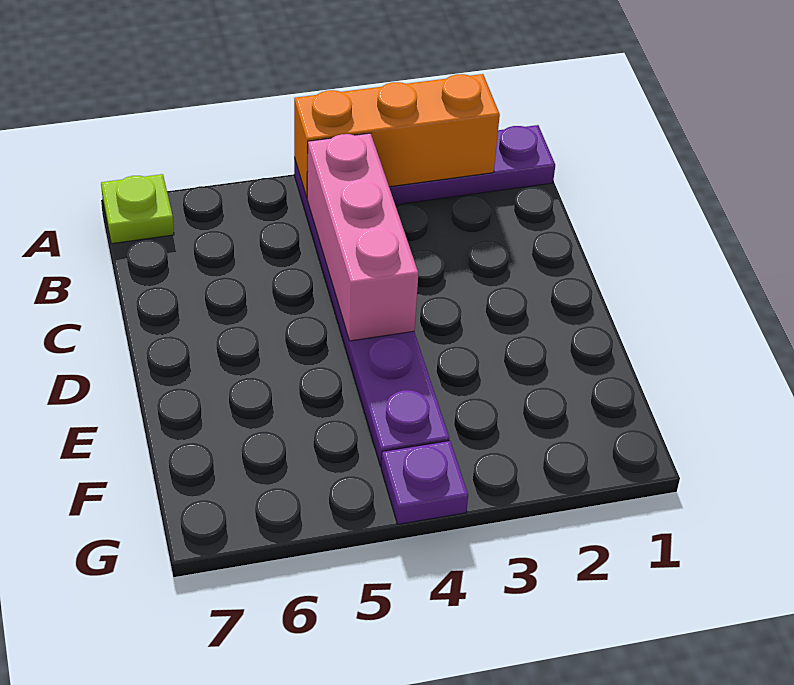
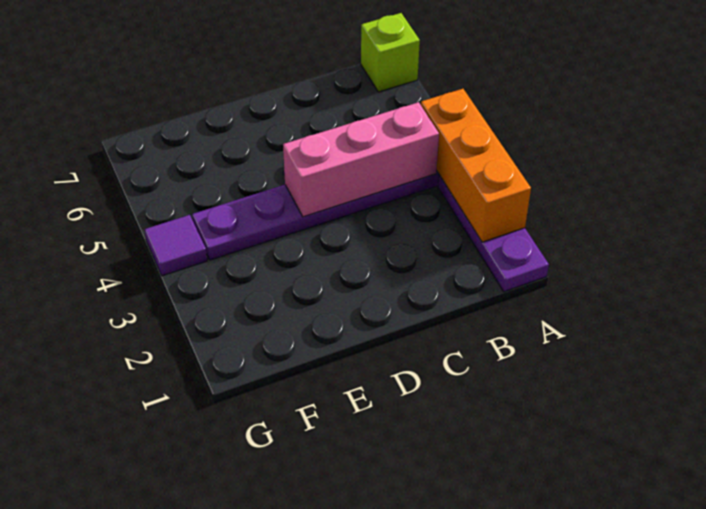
lime 1x1 plate [101,174,174,244] -> lime 1x1 brick [361,13,420,92]
purple 1x1 plate [381,441,468,524] -> purple 1x1 tile [144,215,207,276]

